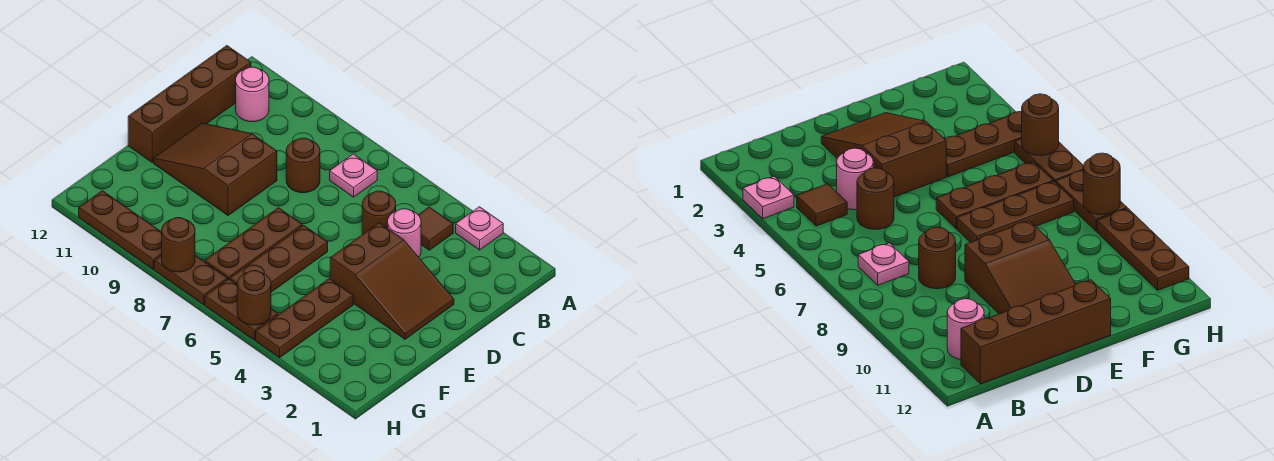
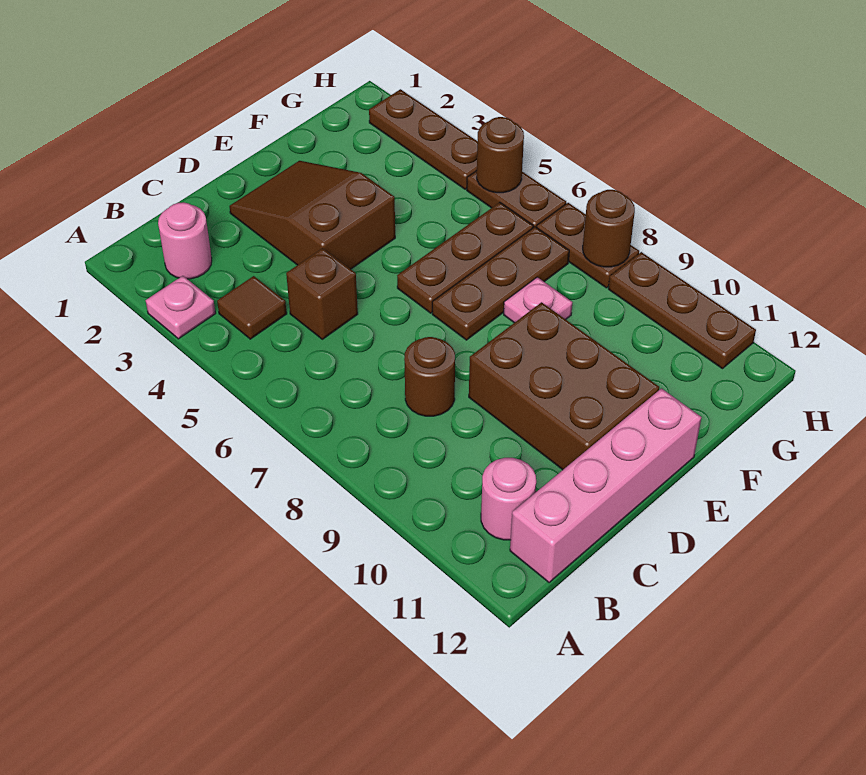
pink 1x1 plate [330,154,377,197] -> pink 1x1 plate moved to [504,277,572,323]
brown 1x4 brick [128,46,251,162] -> pink 1x4 brick [510,388,701,583]
pink 1x1 round brick [388,209,421,257] -> pink 1x1 round brick moved to [158,202,212,279]
brown 1x1 round brick [362,191,396,235] -> brown 1x1 brick [286,248,358,339]
brown 2x3 slope [154,123,277,216] -> brown 2x3 brick [469,302,659,470]
brown 1x3 plate [256,279,353,358] -> brown 1x3 plate turned to [369,89,478,189]

